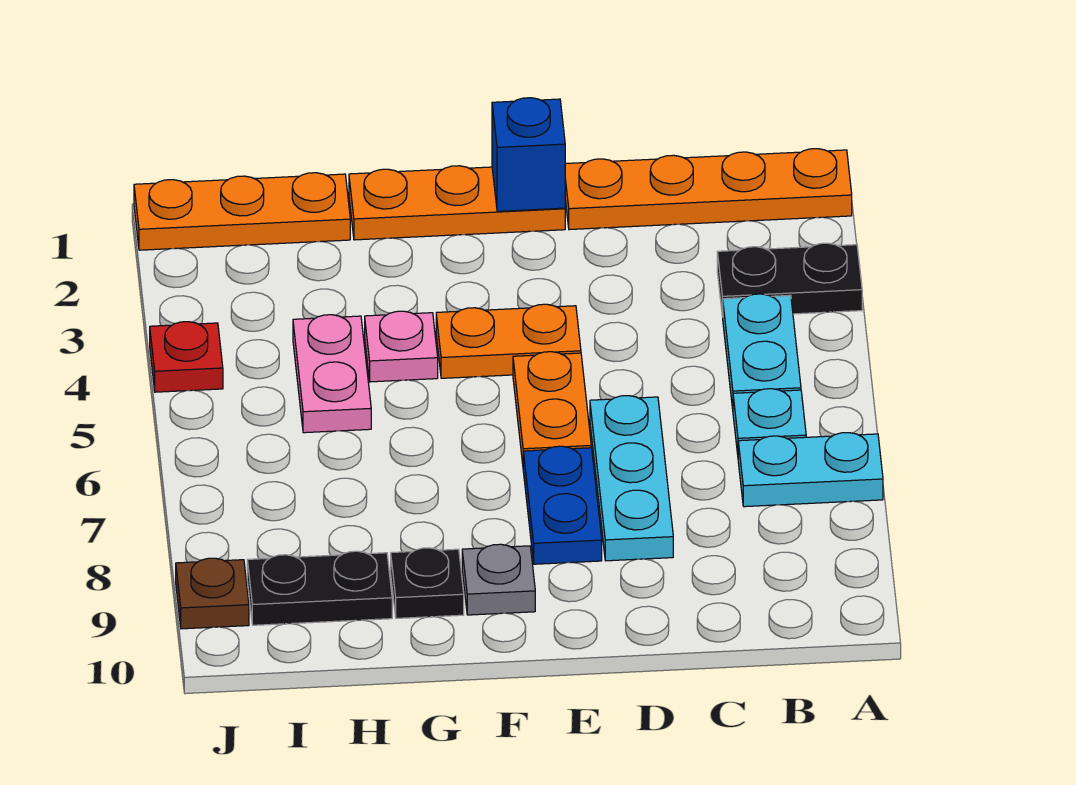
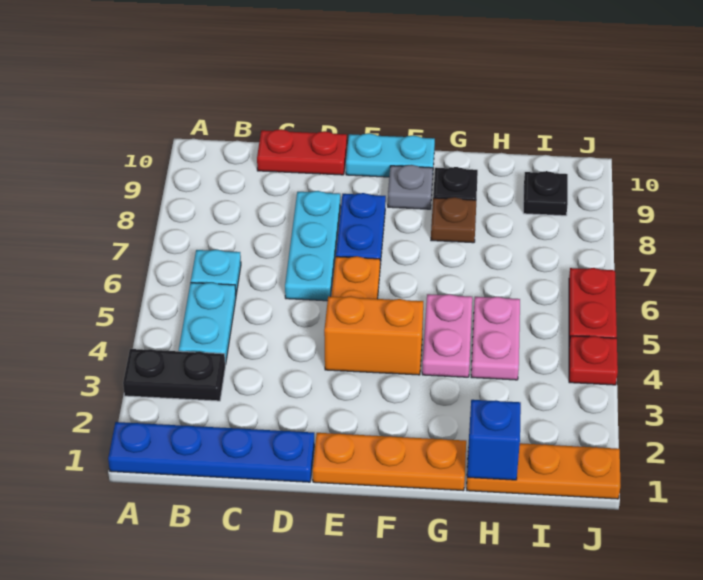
orange 1x4 plate [565,149,852,230] -> blue 1x4 plate [108,422,314,482]
cyan 1x2 plate [738,433,883,507] -> cyan 1x2 plate moved to [346,133,435,177]
none -> red 1x2 plate [257,129,347,175]
blue 1x1 brick [492,98,565,211] -> blue 1x1 brick moved to [467,400,521,480]
orange 1x2 plate [436,304,581,378] -> orange 1x2 brick [324,296,423,375]
pink 1x1 plate [365,311,438,382] -> pink 1x2 plate [422,294,472,377]
black 1x2 plate [247,551,392,625] -> black 1x1 plate [523,171,568,216]
none -> red 1x2 plate [569,268,617,344]
brown 1x1 plate [176,558,249,629] -> brown 1x1 plate moved to [431,197,476,243]

